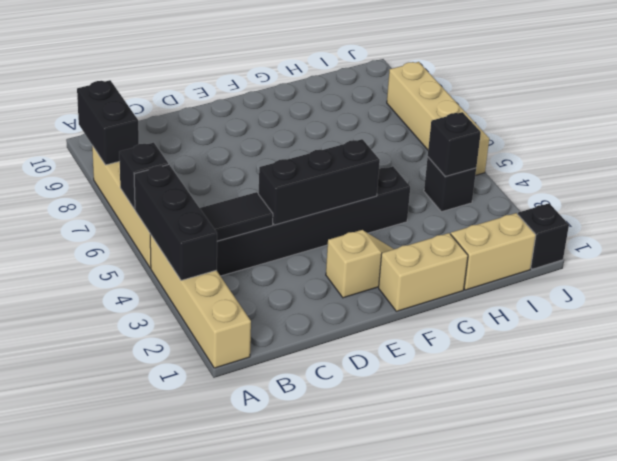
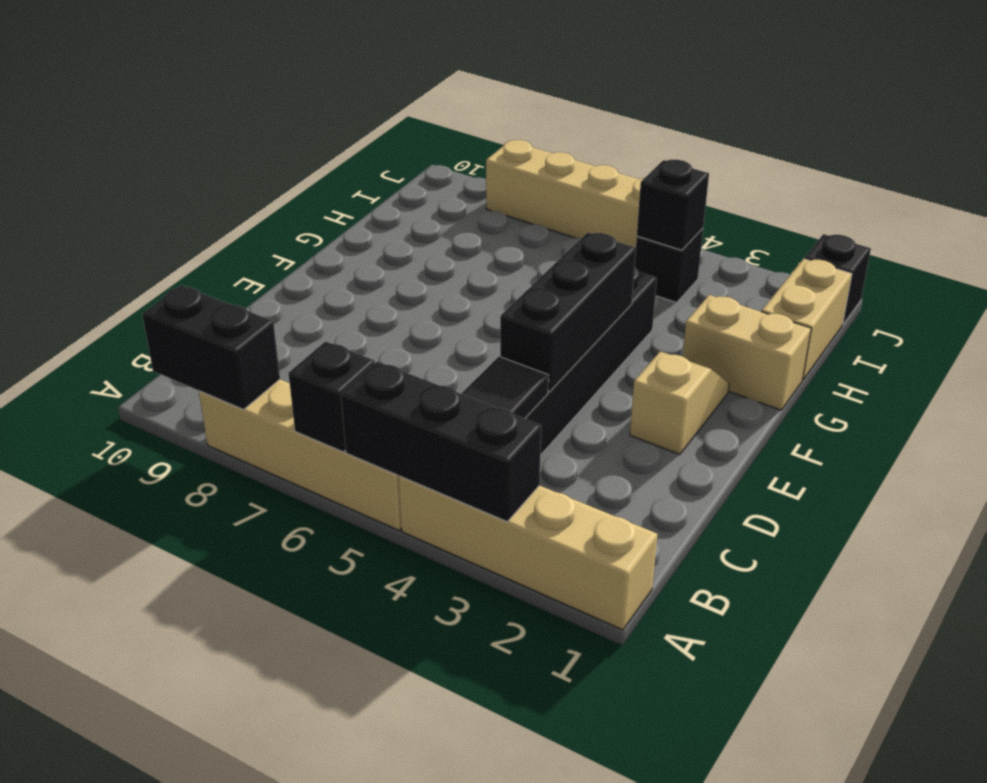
tan 1x2 brick [379,233,468,311] -> tan 1x2 brick turned to [683,295,811,410]

